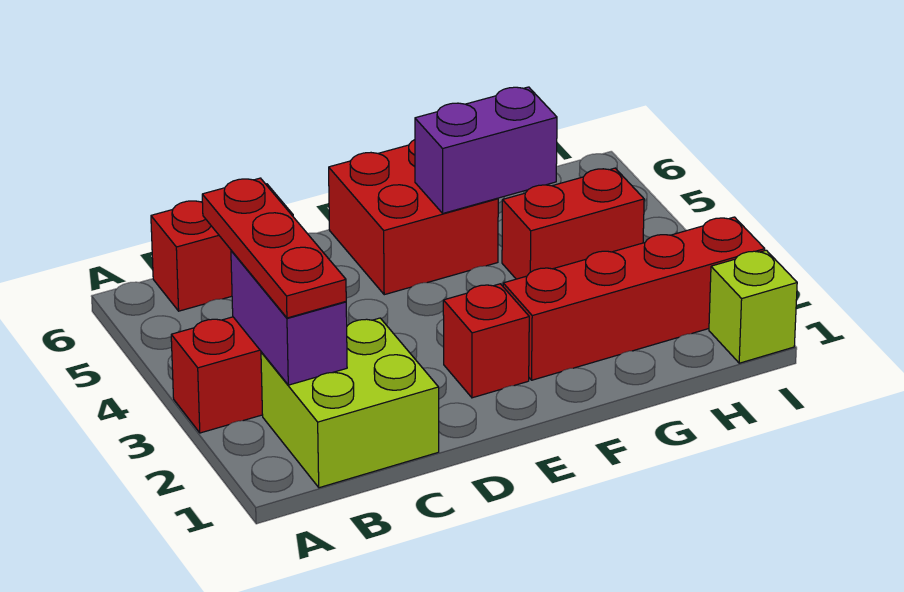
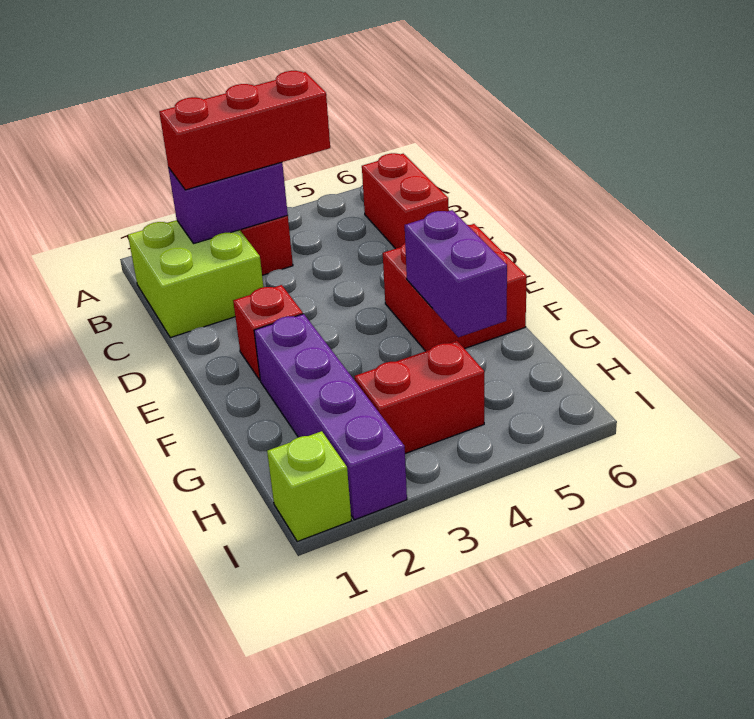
red 1x3 plate [202,178,346,318] -> red 1x3 brick [159,71,330,190]
red 1x4 brick [503,217,765,380] -> purple 1x4 brick [254,314,407,520]
red 1x2 brick [502,168,644,279] -> red 1x2 brick turned to [354,341,484,454]

